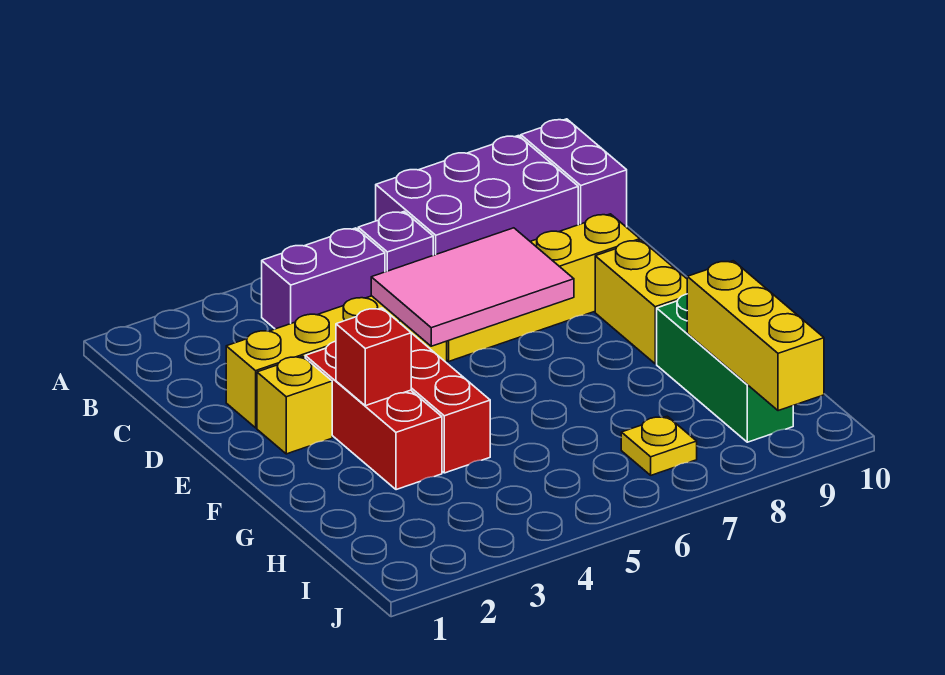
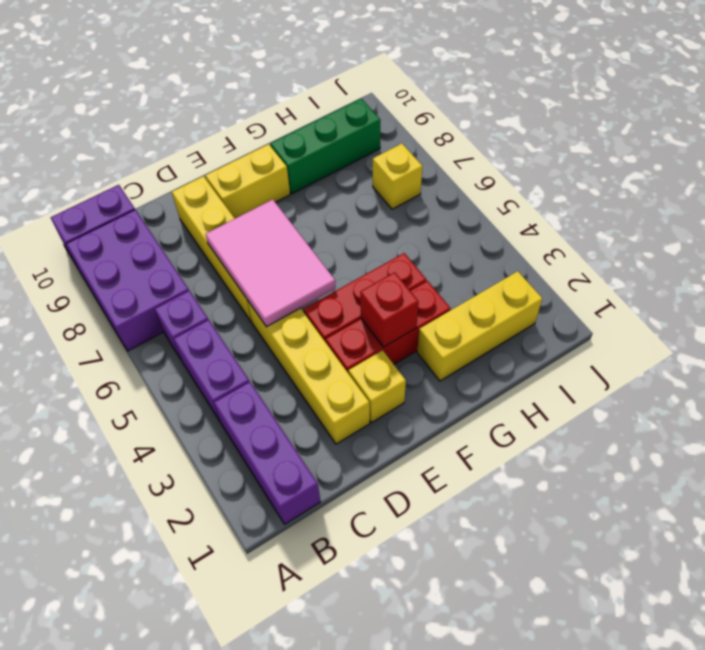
none -> purple 1x3 brick [214,382,321,524]
yellow 1x3 brick [687,261,824,411] -> yellow 1x3 brick moved to [417,271,542,381]
yellow 1x1 plate [621,416,697,475] -> yellow 1x1 brick [373,144,422,209]

